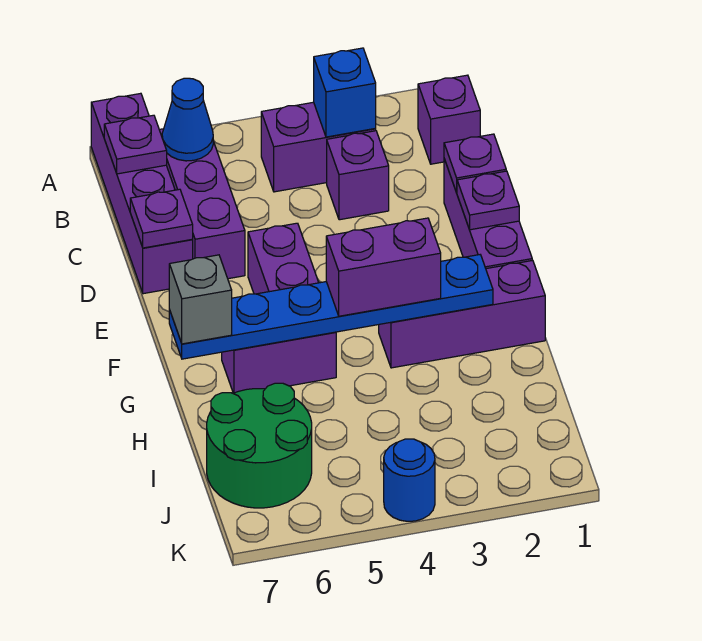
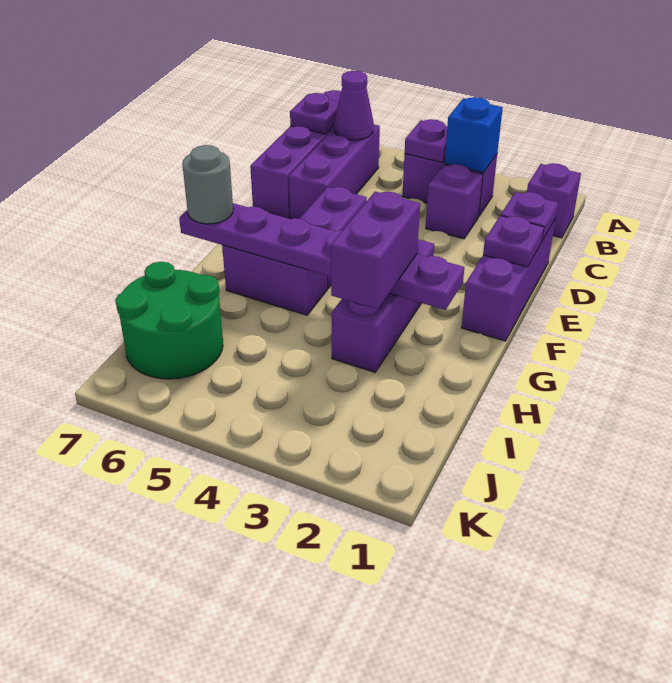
blue 1x1 cone [162,78,213,161] -> purple 1x1 cone [334,71,374,140]
purple 1x1 plate [130,189,193,248] -> purple 1x1 plate moved to [405,119,447,163]
purple 1x3 brick [379,260,545,368] -> purple 1x3 brick turned to [332,240,434,372]
blue 1x6 plate [169,255,493,359] -> purple 1x6 plate [179,203,464,310]
purple 1x2 brick [326,218,441,316] -> purple 1x2 brick turned to [331,192,420,309]
grey 1x1 brick [169,255,232,344] -> grey 1x1 round brick [182,145,233,224]
blue 1x1 round brick [384,439,435,521] -> none

